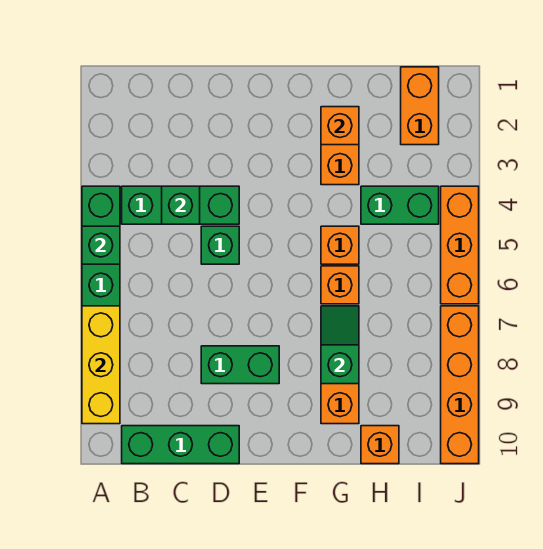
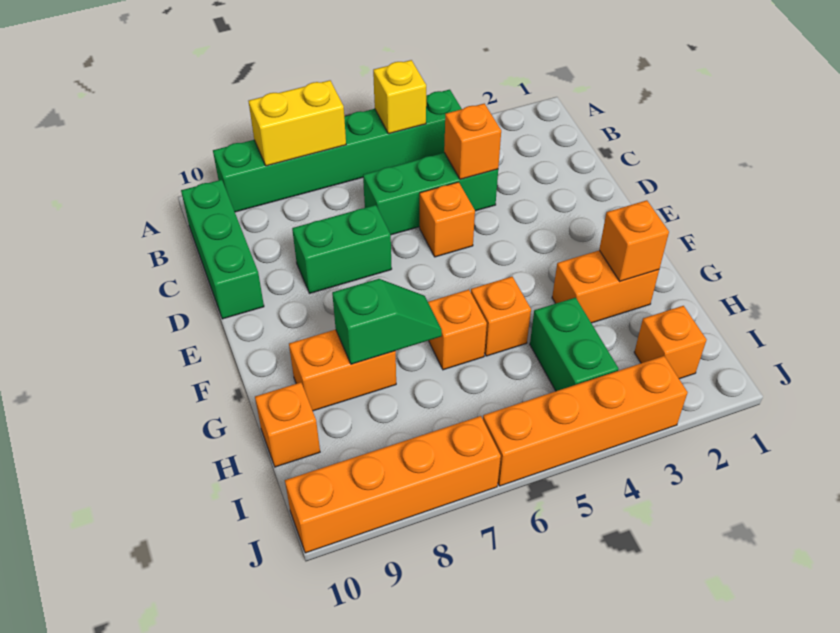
green 1x1 brick [82,226,120,264] -> yellow 1x1 brick [373,60,426,134]
yellow 1x3 brick [82,306,120,424] -> yellow 1x2 brick [249,80,346,166]
green 1x3 brick [122,186,239,224] -> green 1x3 brick turned to [363,153,498,235]
green 1x1 brick [162,186,200,224] -> orange 1x1 brick [444,104,501,180]
green 1x1 brick [201,226,239,264] -> orange 1x1 brick [420,182,475,257]
green 1x2 brick [201,346,279,384] -> green 1x2 brick turned to [292,205,392,294]
orange 1x2 brick [401,67,439,145] -> orange 1x1 brick [634,306,707,379]
orange 1x3 brick [441,186,479,304] -> orange 1x4 brick [483,356,688,486]

